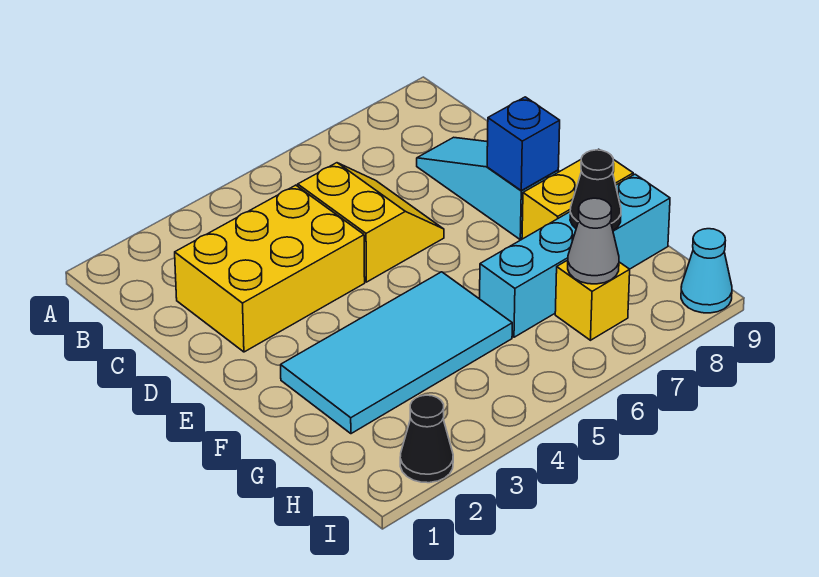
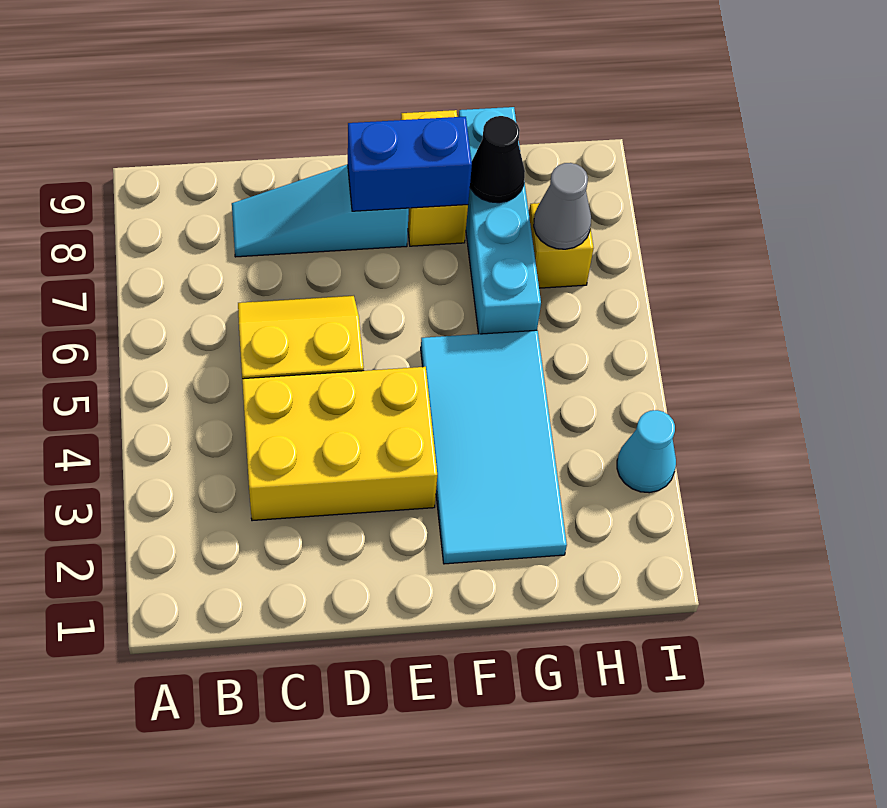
yellow 2x3 brick [175,185,365,352] -> yellow 2x3 brick turned to [242,367,437,521]
blue 1x1 brick [487,97,560,191] -> blue 1x2 brick [348,117,472,211]
black 1x1 cone [400,395,453,483] -> none
cyan 1x1 cone [681,229,732,313] -> cyan 1x1 cone moved to [617,410,676,493]

